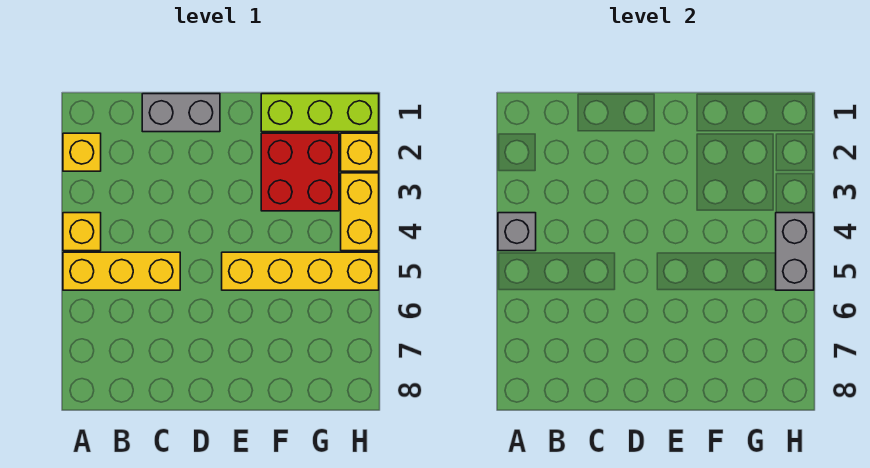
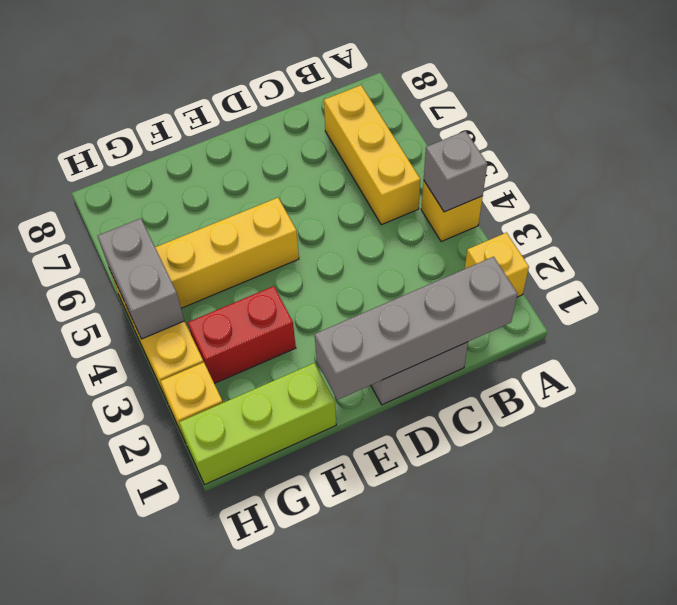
yellow 1x3 brick [63,252,180,290] -> yellow 1x3 brick turned to [324,85,421,225]
none -> grey 1x4 brick [315,257,517,400]
red 2x2 brick [261,133,339,211] -> red 1x2 brick [188,286,296,384]

